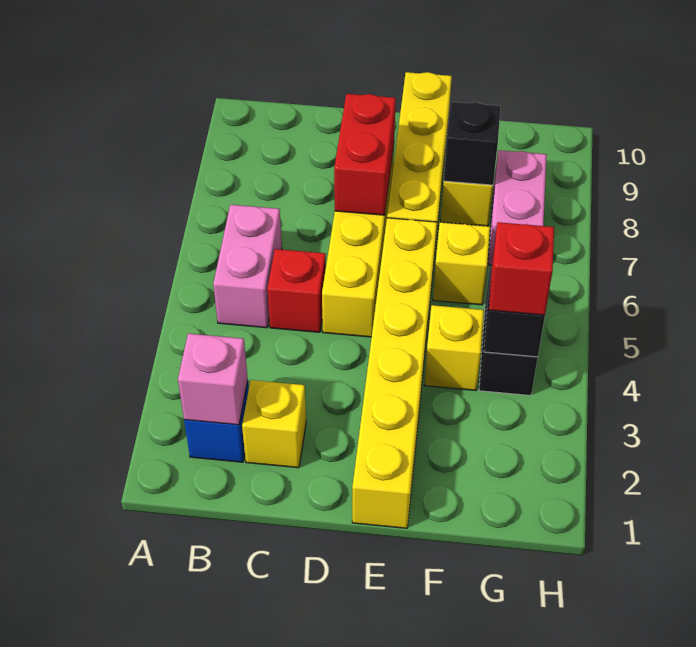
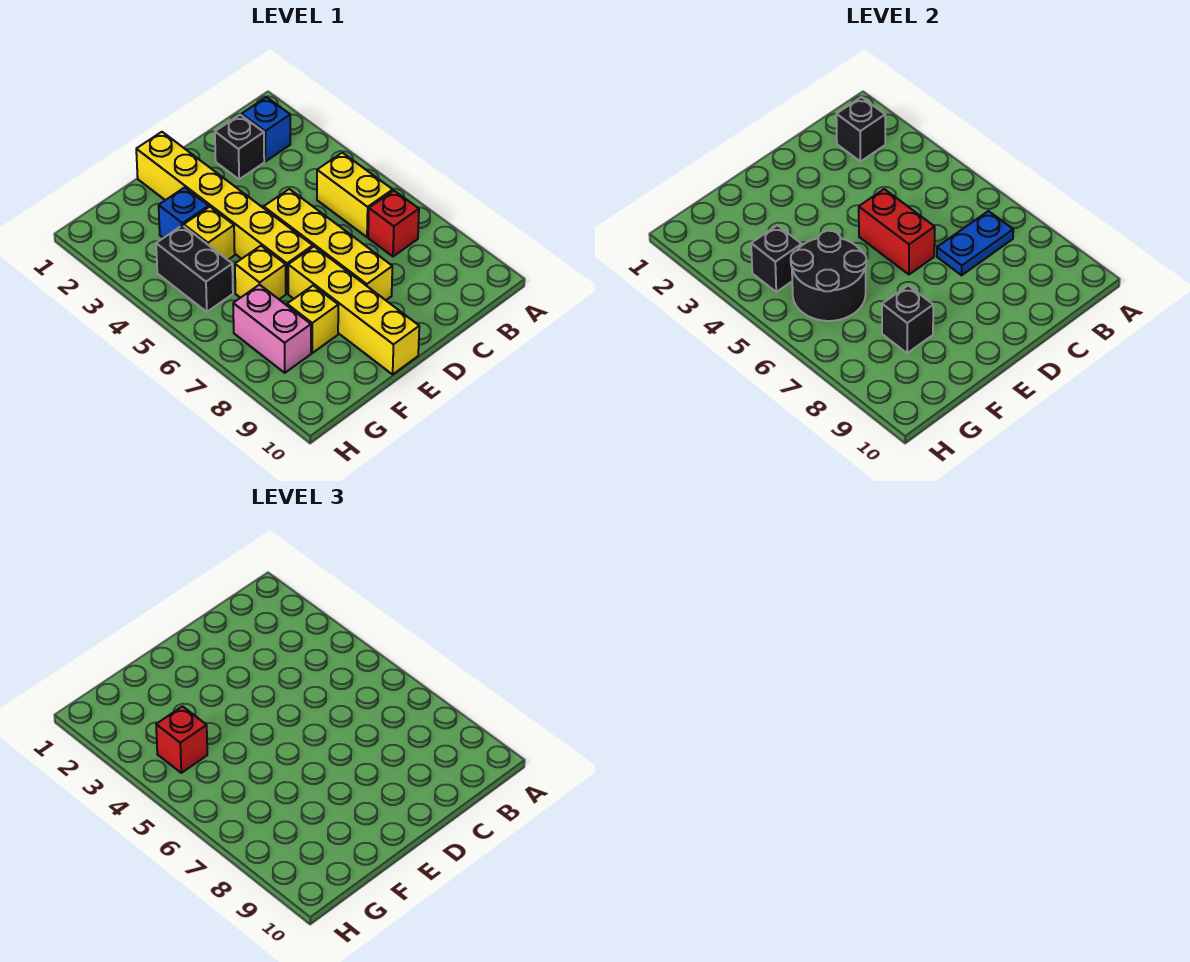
pink 1x1 brick [178,334,248,425] -> black 1x1 brick [836,97,885,162]
pink 1x2 brick [213,205,282,328] -> yellow 1x2 brick [317,153,393,237]
none -> blue 1x2 plate [937,211,1013,275]
yellow 1x1 brick [242,380,306,468] -> black 1x1 brick [215,115,264,179]
red 1x1 brick [267,249,326,332] -> red 1x1 brick moved to [368,191,419,256]
red 1x2 brick [334,94,396,215] -> red 1x2 brick moved to [859,189,935,274]
none -> blue 1x1 brick [159,187,209,238]
none -> black 2x2 round brick [791,231,866,321]

